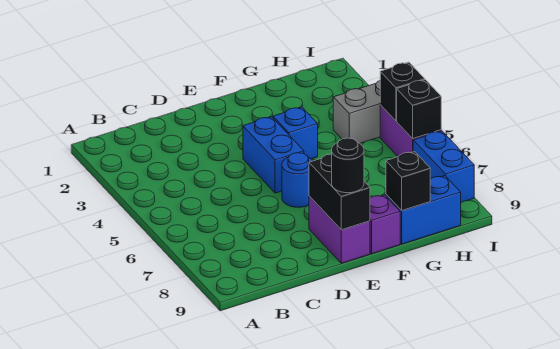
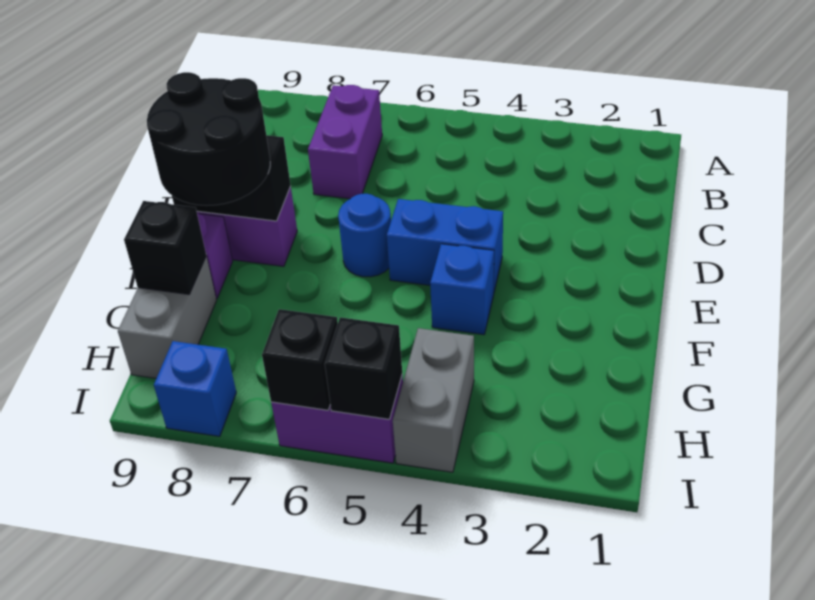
none -> purple 1x2 brick [308,85,382,199]
black 1x1 round brick [332,138,364,193] -> black 2x2 round brick [147,72,270,206]
blue 1x2 brick [386,176,461,244] -> grey 1x2 brick [118,256,216,378]
blue 1x2 brick [413,131,474,202] -> blue 1x1 brick [154,341,236,436]

